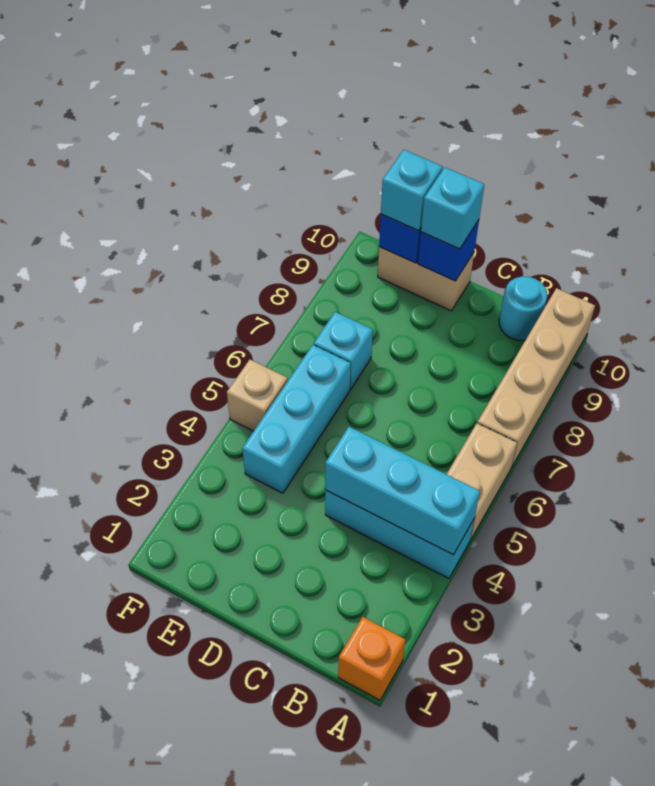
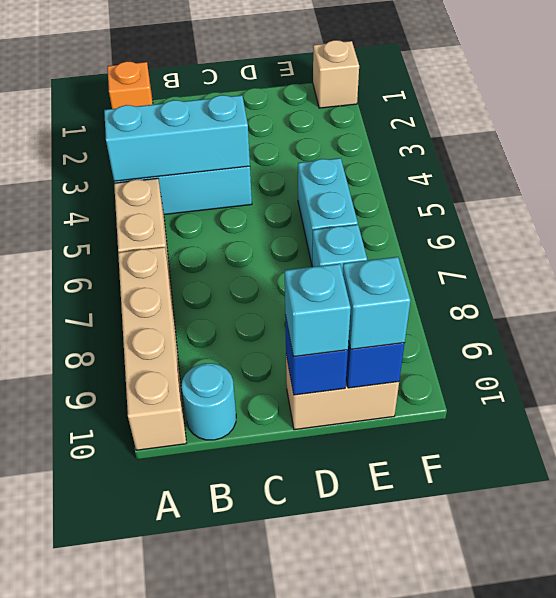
cyan 1x3 brick [242,345,351,493] -> cyan 1x2 brick [298,158,358,264]
tan 1x1 brick [227,360,288,431] -> tan 1x1 brick moved to [313,40,359,108]

